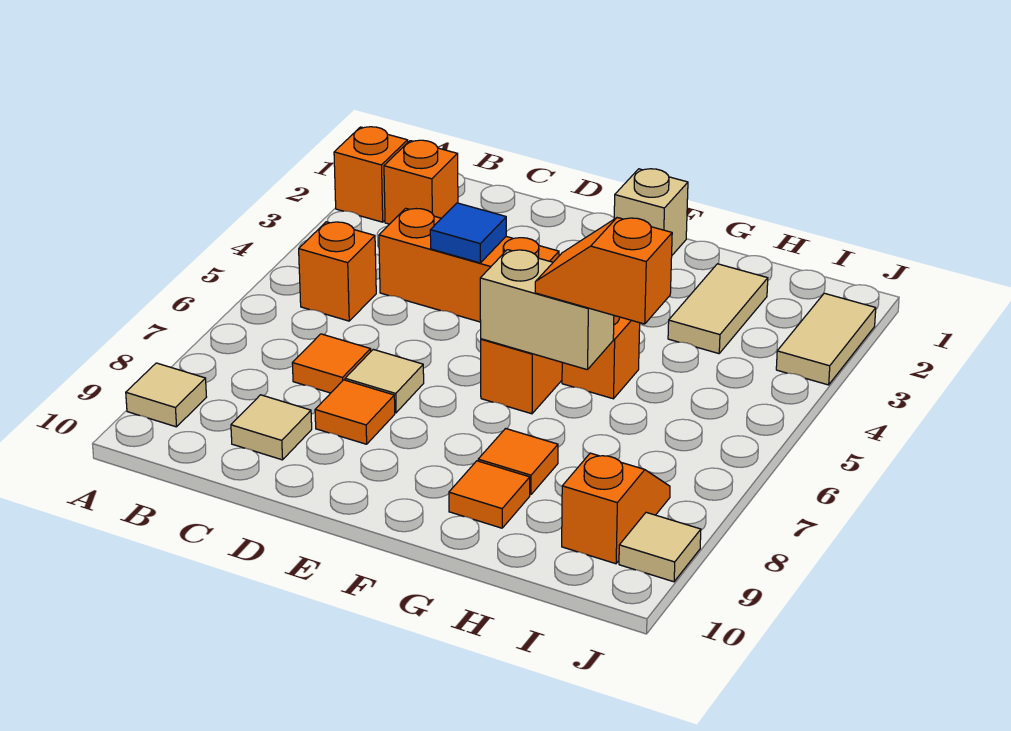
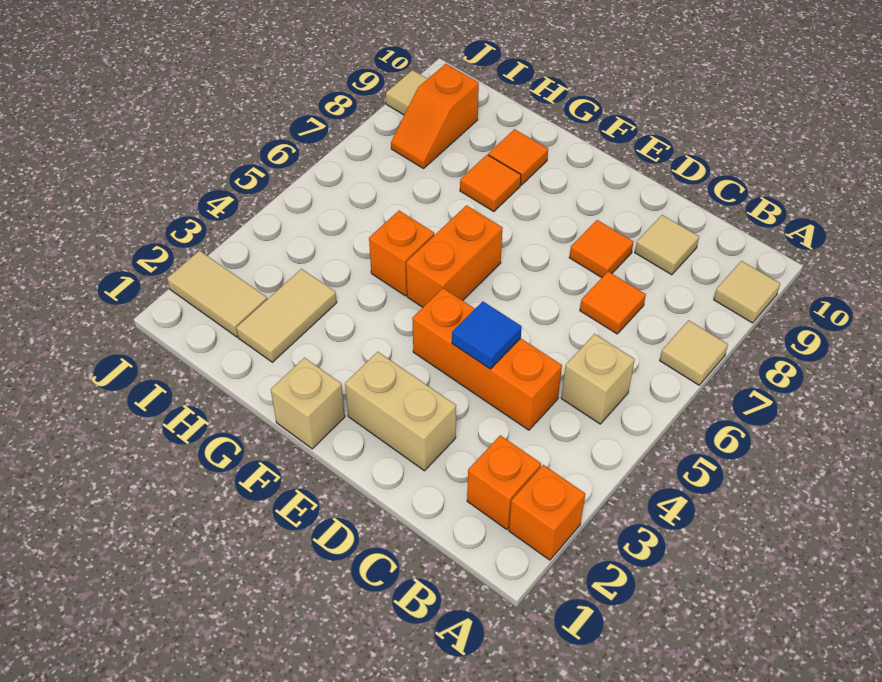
orange 1x1 brick [299,222,376,321] -> tan 1x1 brick [561,334,635,424]
tan 1x1 tile [345,349,424,413] -> tan 1x1 tile moved to [660,320,728,385]
tan 1x2 brick [480,250,614,370] -> tan 1x2 brick moved to [345,352,456,471]
orange 1x2 slope [535,218,672,324] -> none
tan 1x2 tile [776,293,876,385] -> tan 1x2 tile turned to [167,251,267,337]

